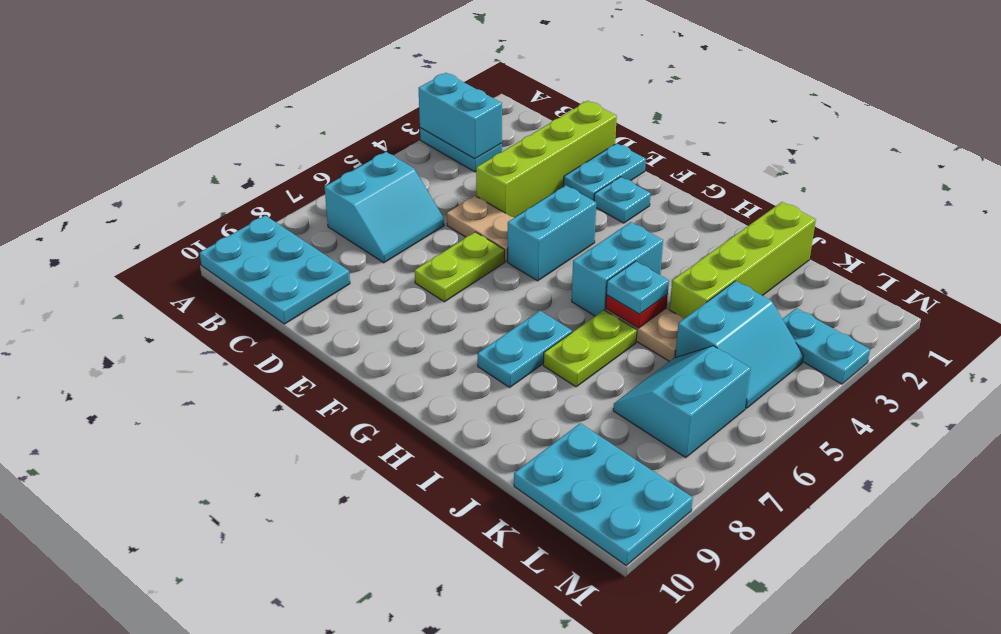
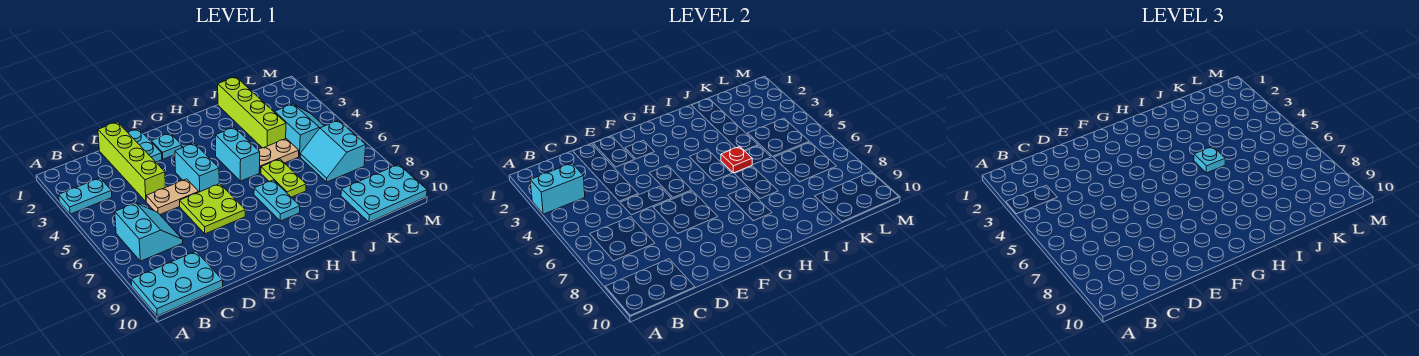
lime 1x2 plate [415,232,505,302] -> lime 2x2 plate [180,184,245,234]
cyan 1x2 plate [783,308,870,384] -> none

